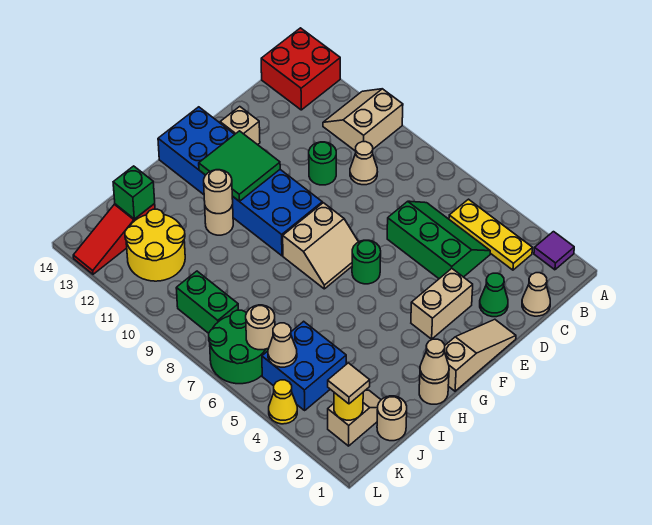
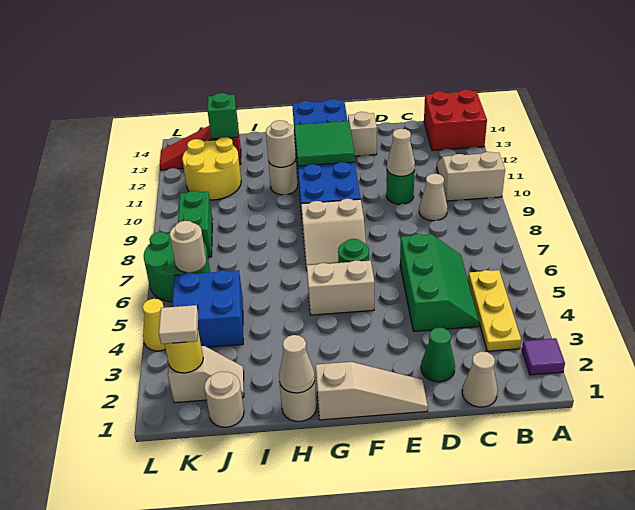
tan 1x2 brick [411,269,473,339] -> tan 1x2 brick moved to [307,260,374,315]
tan 1x1 cone [268,323,297,367] -> tan 1x1 cone moved to [387,129,415,176]

